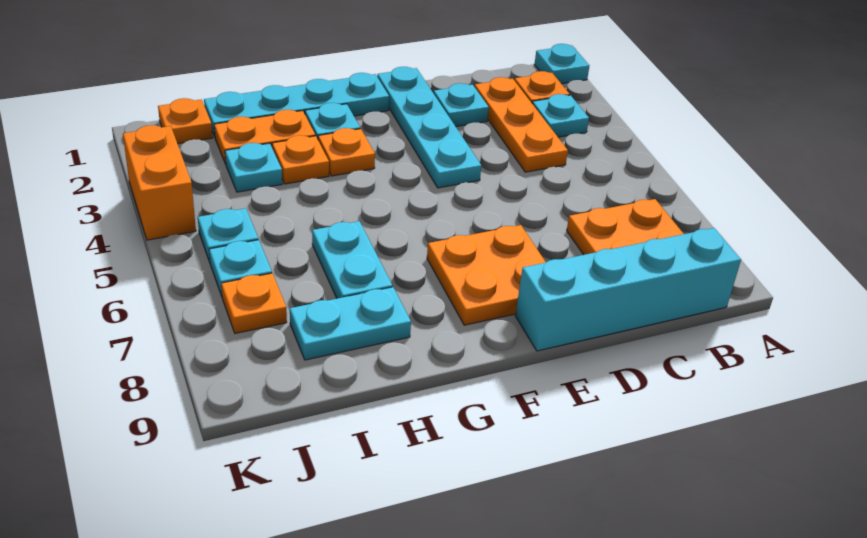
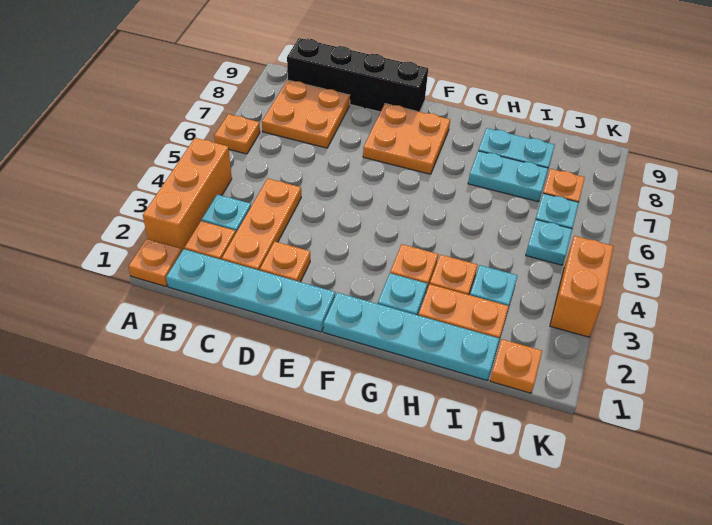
cyan 1x1 plate [534,44,589,84] -> orange 1x1 plate [128,239,182,286]
none -> orange 1x3 brick [143,138,232,250]
none -> orange 1x1 plate [214,114,260,154]
cyan 1x4 brick [515,228,741,351] -> black 1x4 brick [287,38,428,112]
cyan 1x1 plate [434,83,489,127] -> orange 1x1 plate [260,241,310,282]
cyan 1x4 plate [377,67,481,188] -> cyan 1x4 plate turned to [166,249,335,332]
cyan 1x2 plate [312,221,393,298] -> cyan 1x2 plate turned to [468,151,548,202]

